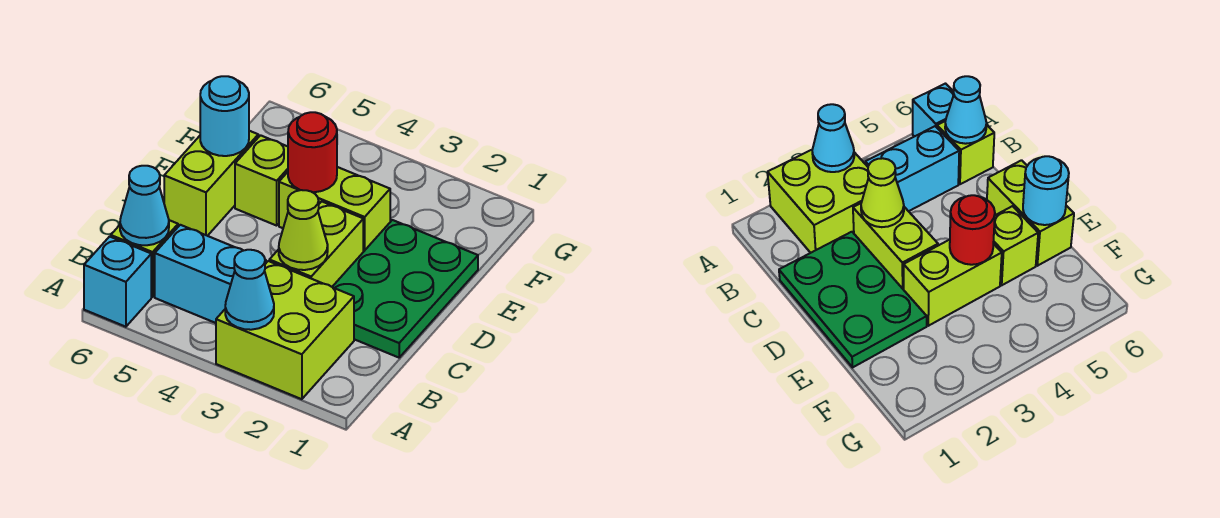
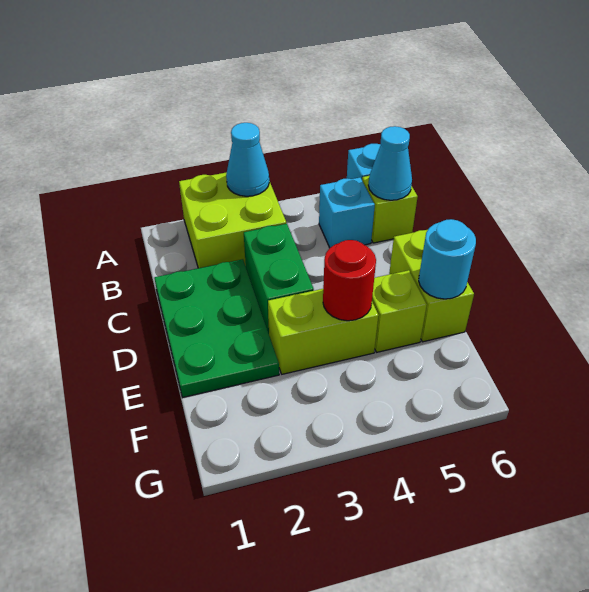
cyan 1x2 brick [155,225,266,323] -> cyan 1x1 brick [319,178,375,248]
lime 1x2 brick [269,201,363,287] -> green 1x2 brick [244,224,314,333]
lime 1x1 cone [279,190,328,270] -> none

